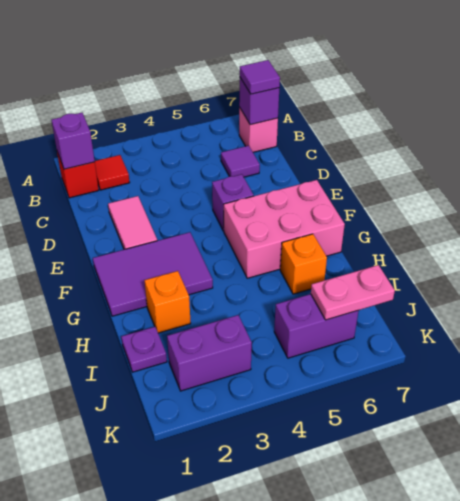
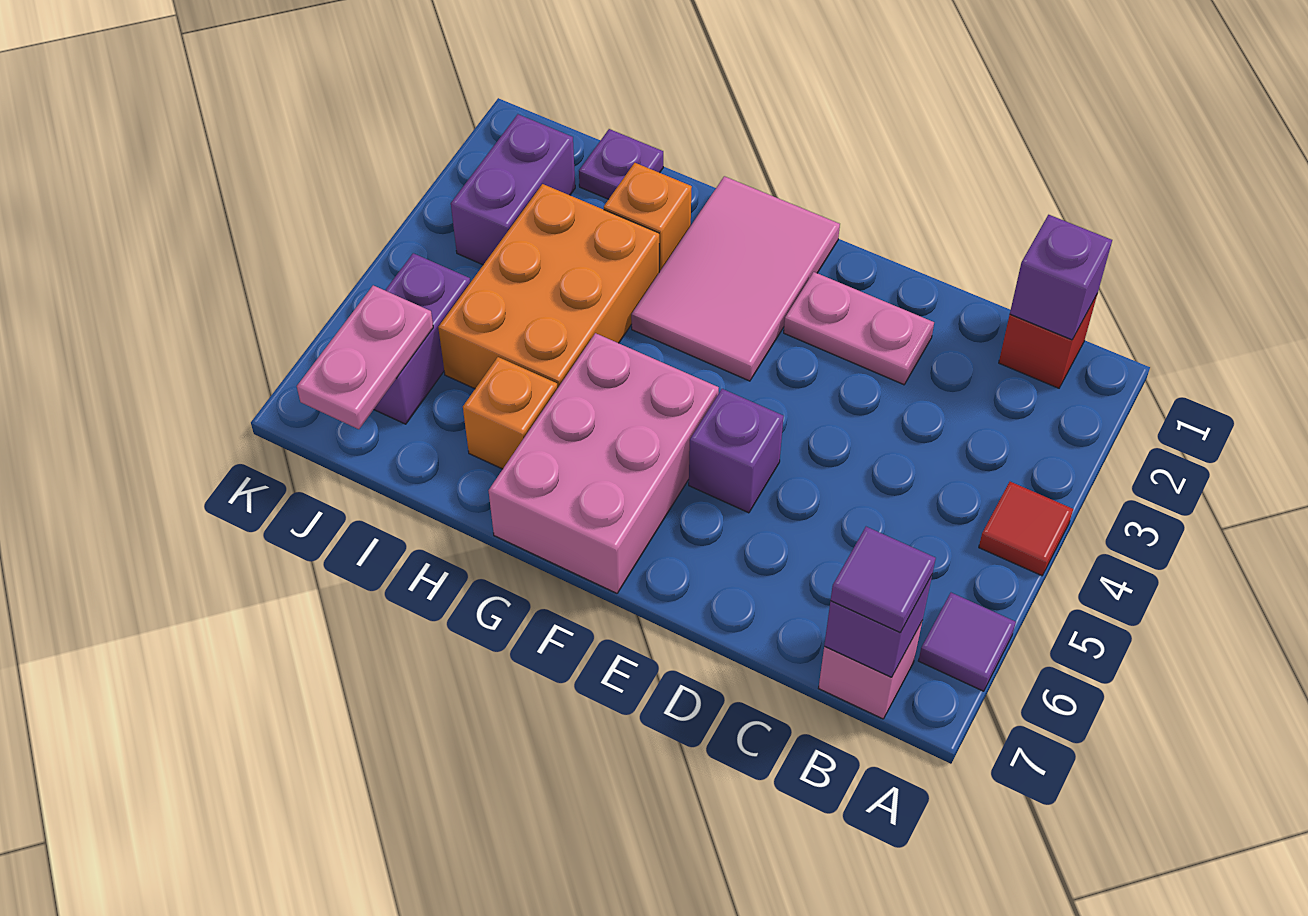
red 1x1 tile [95,155,130,190] -> red 1x1 tile moved to [979,482,1073,576]
purple 1x1 tile [221,146,260,177] -> purple 1x1 tile moved to [918,593,1016,691]
pink 1x2 tile [108,196,157,249] -> pink 1x2 plate [784,272,934,385]
purple 2x3 tile [93,232,213,316] -> pink 2x3 tile [631,176,840,381]
none -> orange 2x3 brick [438,184,659,389]

